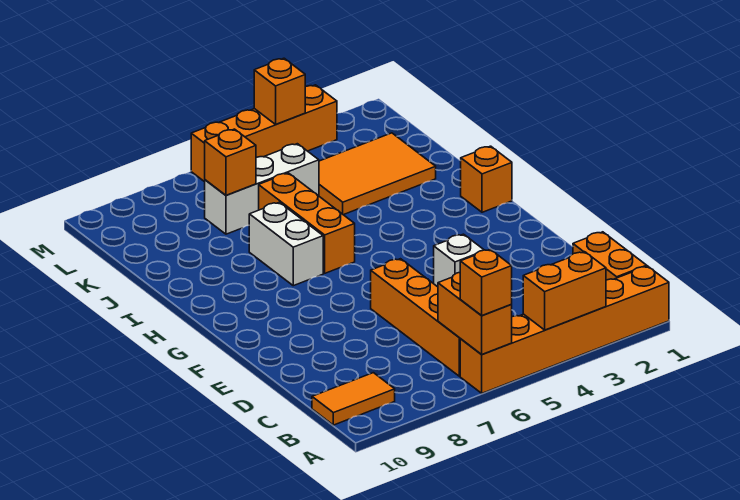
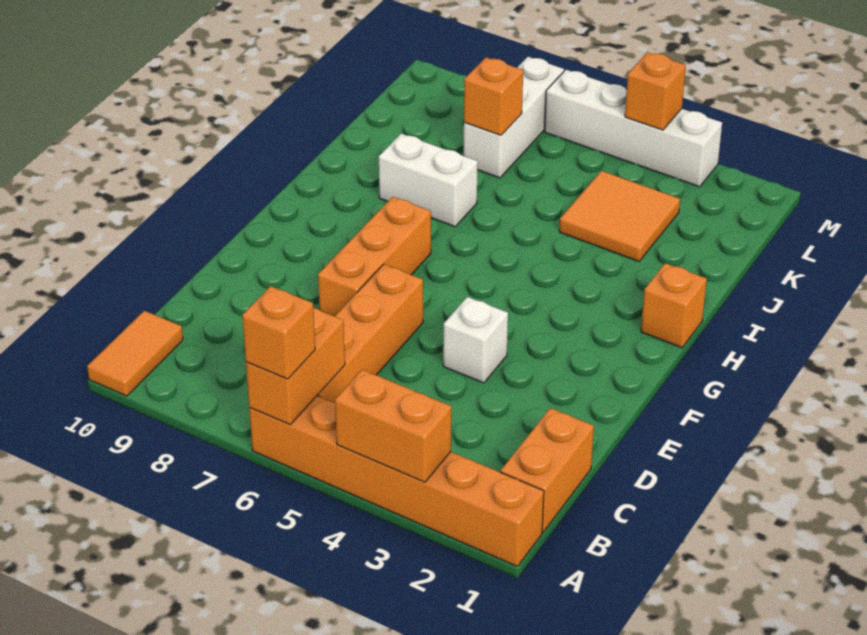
orange 1x2 tile [312,373,395,425] -> orange 1x2 tile turned to [87,311,183,396]
orange 1x3 brick [259,173,355,273] -> orange 1x3 brick moved to [318,197,431,316]
white 1x2 brick [249,202,323,286] -> white 1x2 brick turned to [379,134,478,227]
orange 2x3 tile [319,133,436,215] -> orange 2x2 tile [559,171,680,262]
white 1x3 brick [205,144,319,234] -> white 1x3 brick turned to [464,57,564,178]
orange 1x4 brick [191,85,337,182] -> white 1x4 brick [544,70,722,187]

